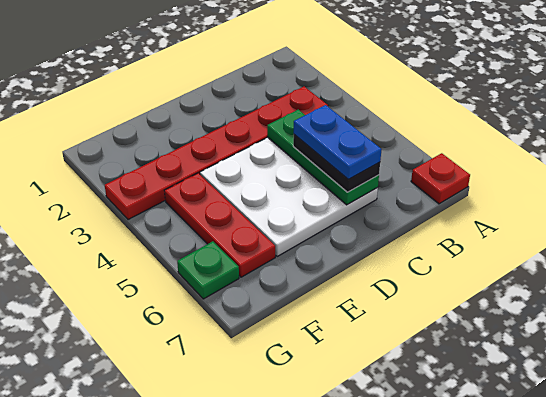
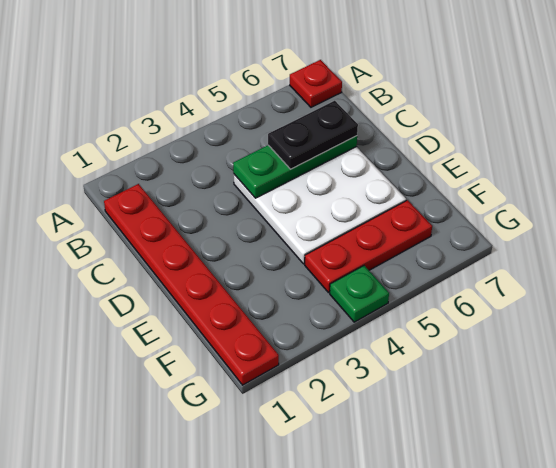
red 1x6 plate [105,87,328,220] -> red 1x6 plate moved to [104,184,279,385]
blue 1x2 plate [294,105,382,179] -> none
green 1x1 plate [177,241,239,299] -> green 1x1 plate moved to [330,266,389,322]

